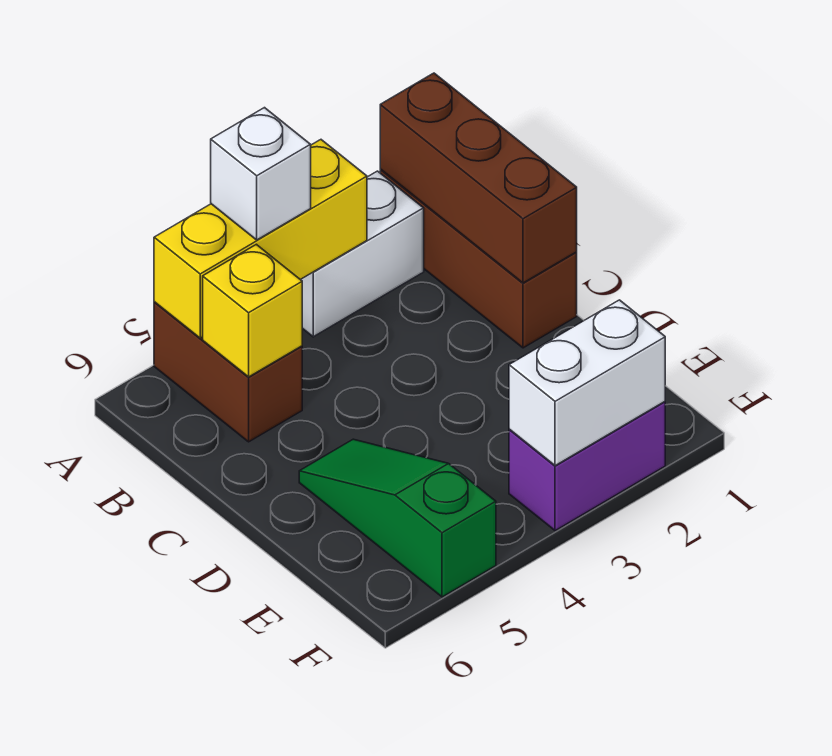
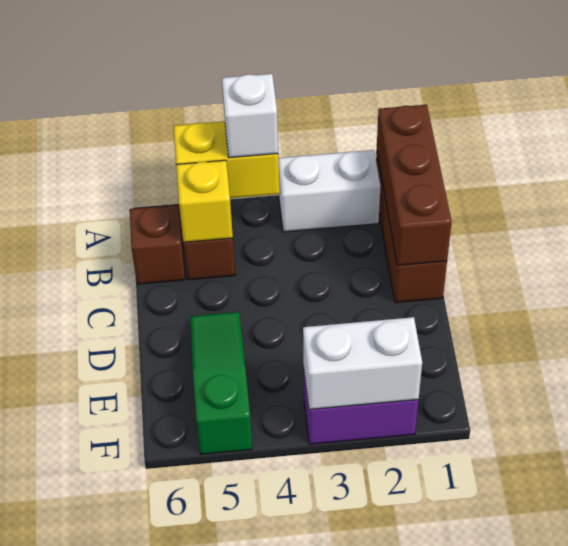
yellow 1x3 brick [154,140,367,338] -> yellow 1x2 brick [173,121,280,198]
none -> brown 1x1 brick [130,205,185,284]

